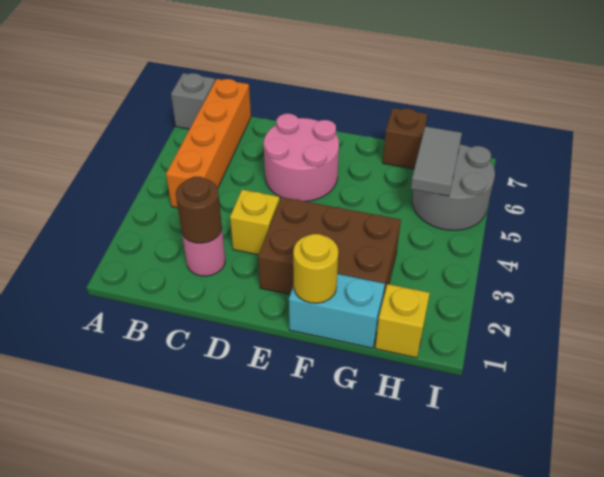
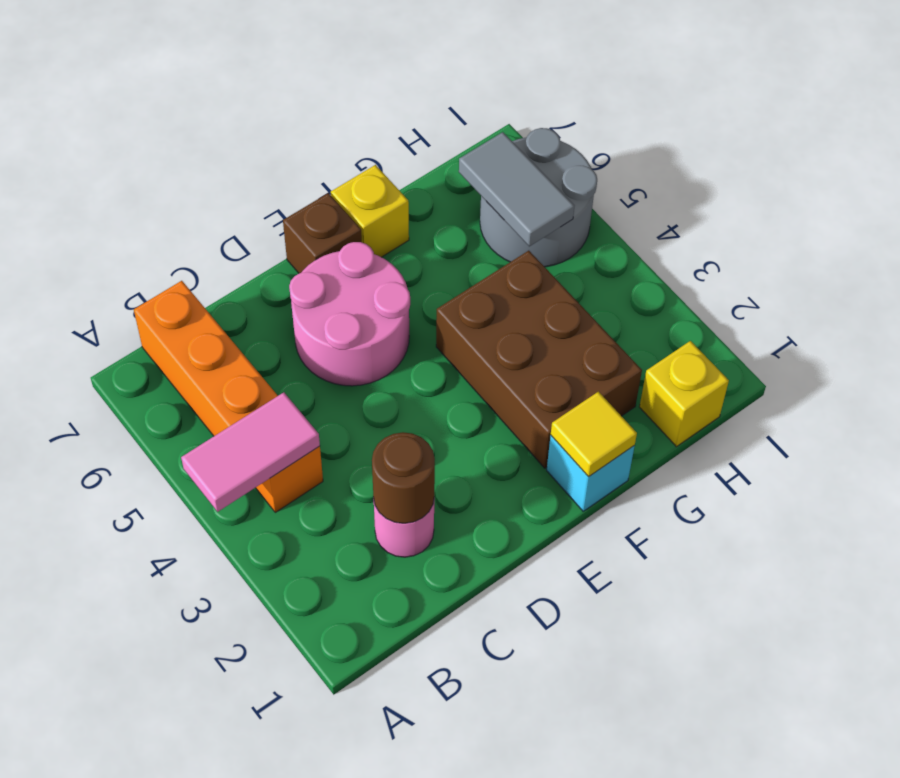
none -> pink 1x2 tile [181,392,320,512]
grey 1x1 brick [171,73,215,129] -> none
yellow 1x1 brick [230,190,279,255] -> yellow 1x1 brick moved to [331,165,409,257]
brown 2x3 brick [258,197,401,298] -> brown 2x3 brick turned to [436,251,642,468]
cyan 1x2 brick [289,274,385,348] -> cyan 1x1 brick [547,435,634,511]
yellow 1x1 round brick [293,234,338,303] -> yellow 1x1 tile [551,392,637,476]
brown 1x1 brick [383,108,427,169] -> brown 1x1 brick moved to [283,193,362,273]

